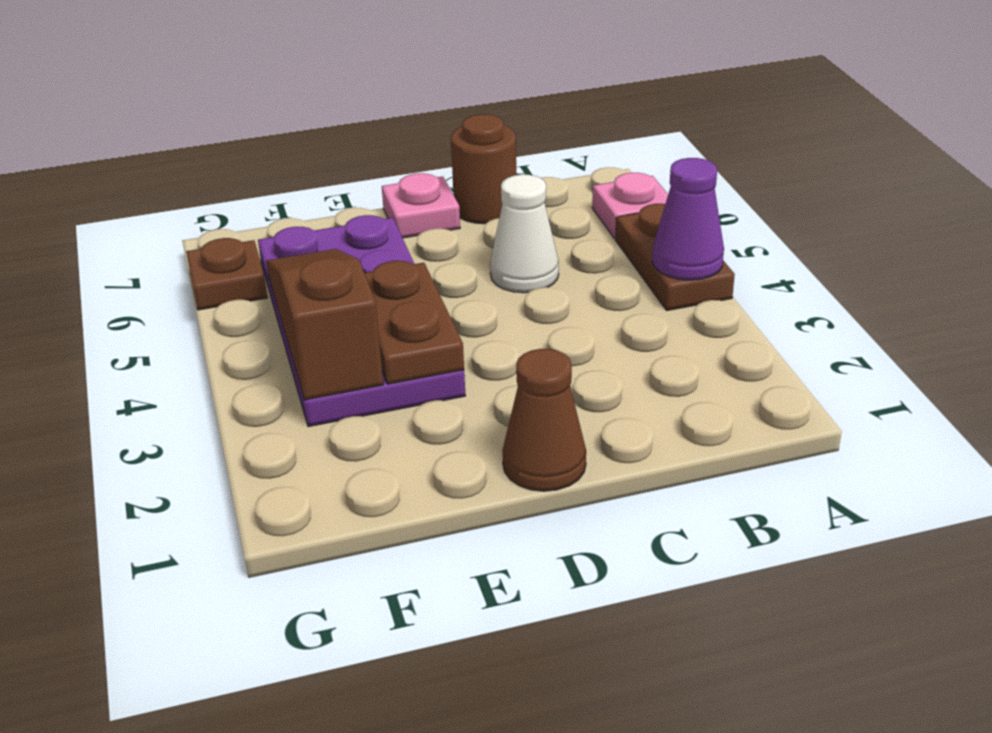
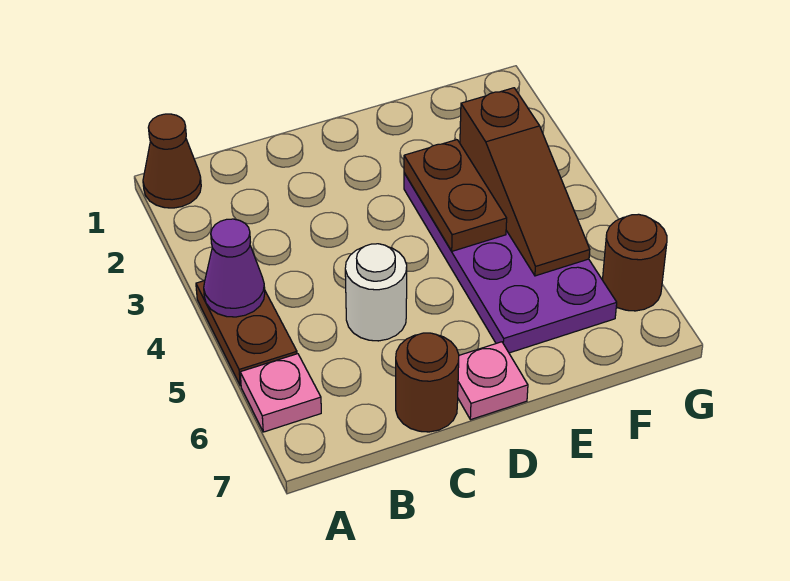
white 1x1 cone [490,175,559,293] -> white 1x1 round brick [345,244,407,341]
brown 1x1 cone [502,349,586,491] -> brown 1x1 cone moved to [143,114,201,208]
brown 1x1 plate [186,238,268,310] -> brown 1x1 round brick [603,214,667,311]

